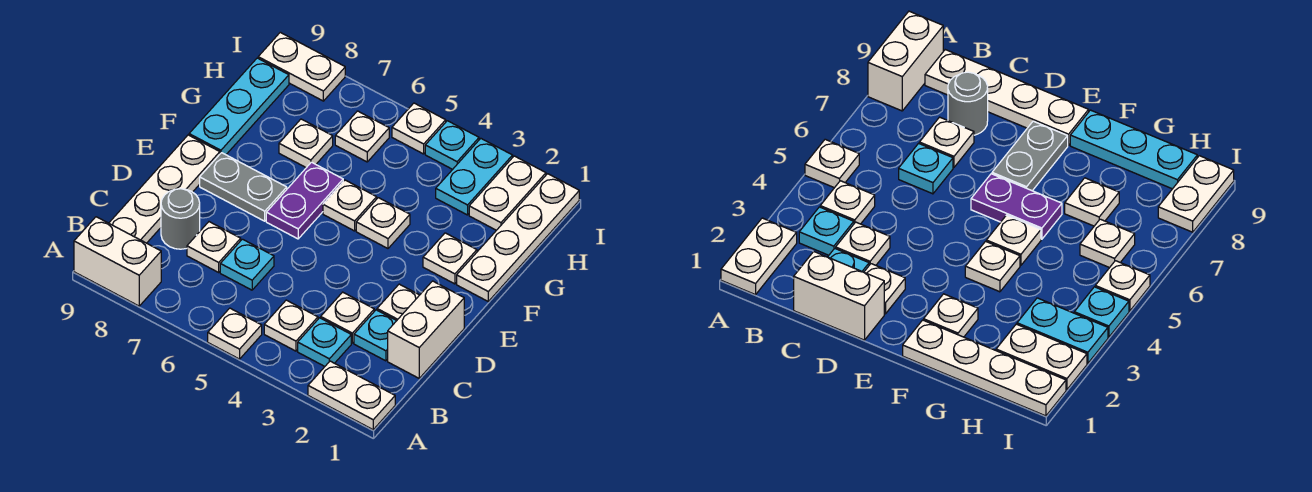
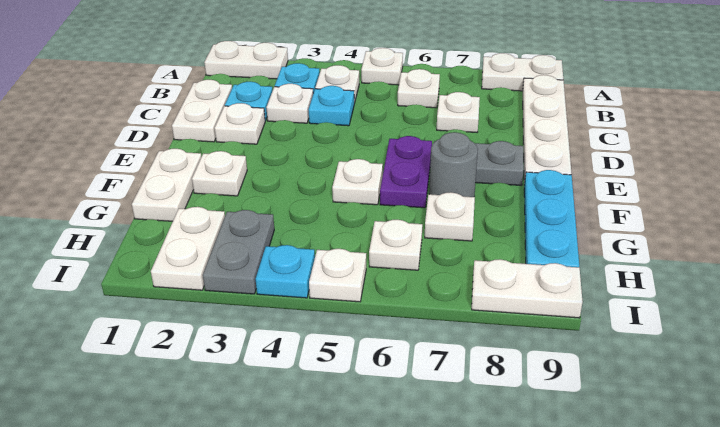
white 1x2 brick [74,217,161,306] -> white 1x2 plate [482,53,563,91]
white 1x2 brick [388,281,464,378] -> white 1x2 plate [172,80,232,142]
cyan 1x1 plate [220,239,274,290] -> cyan 1x1 plate moved to [309,86,354,126]
grey 1x1 round brick [161,189,200,249] -> grey 1x1 round brick moved to [429,132,478,197]
white 1x4 plate [457,174,579,301] -> white 1x2 plate [132,149,201,221]
white 1x1 plate [356,198,410,248] -> white 1x1 plate moved to [398,69,440,108]
cyan 1x2 plate [436,139,513,215] -> grey 1x2 plate [203,210,274,294]

